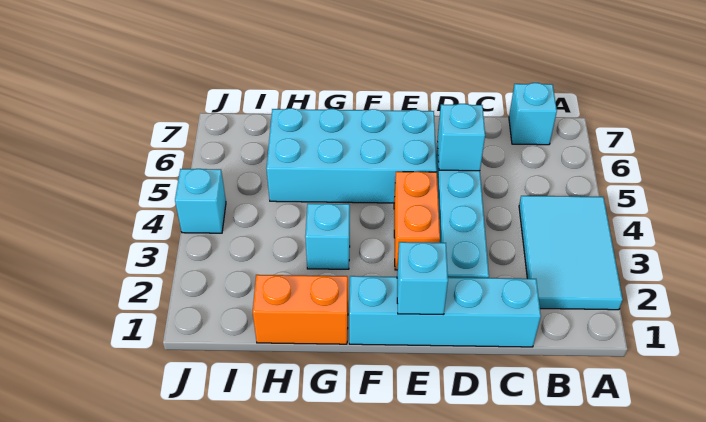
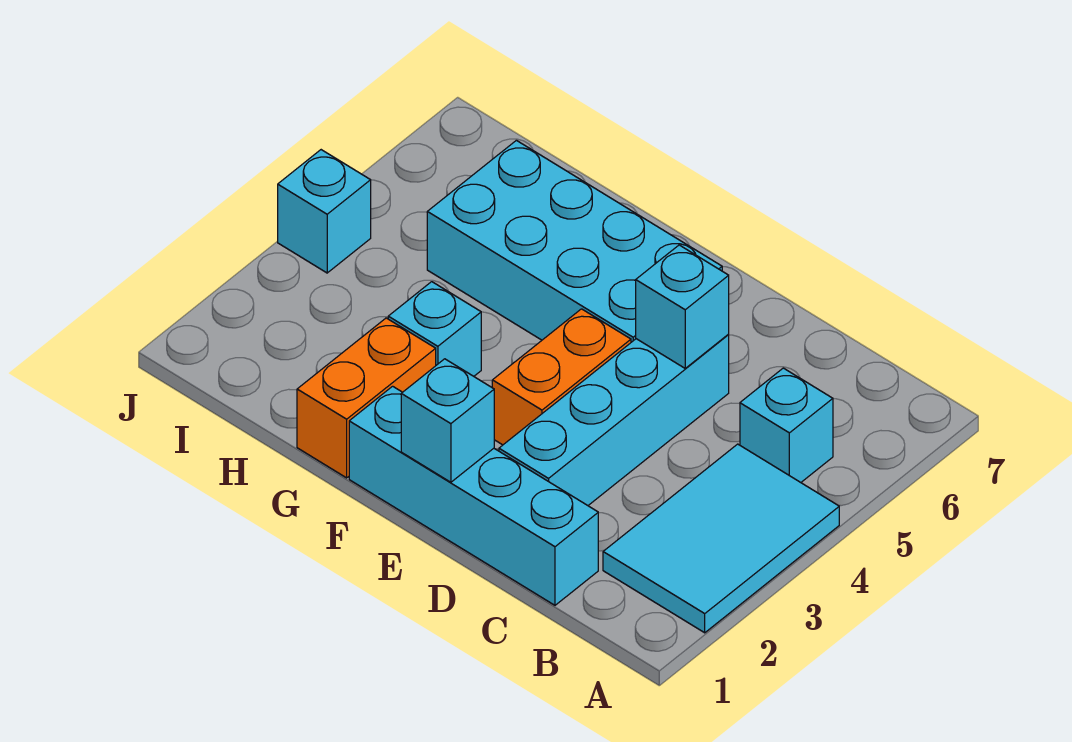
cyan 1x1 brick [509,83,557,145] -> cyan 1x1 brick moved to [740,368,833,482]
orange 1x2 brick [253,275,348,344] -> orange 1x2 brick turned to [297,318,436,478]

